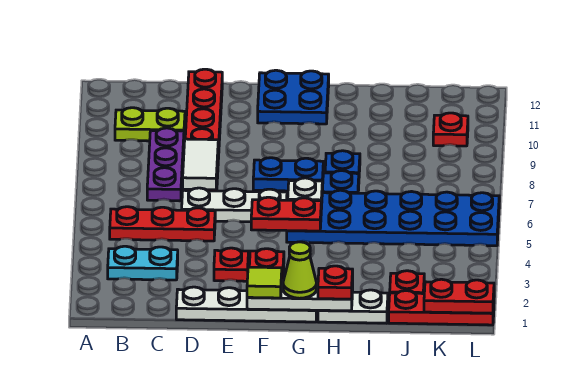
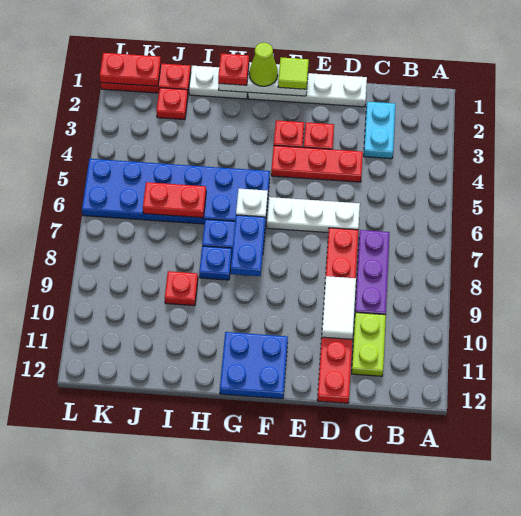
cyan 1x2 plate [108,246,178,280] -> cyan 1x2 plate turned to [364,102,395,159]
red 1x3 plate [110,207,215,241] -> red 1x3 plate moved to [271,146,363,182]
lime 1x2 plate [115,108,185,141] -> lime 1x2 plate turned to [352,313,386,376]
white 1x2 tile [183,139,218,190] -> white 1x2 tile moved to [322,276,356,339]
red 1x2 plate [251,197,321,231] -> red 1x2 plate moved to [143,182,206,218]
blue 1x2 plate [253,158,323,191] -> blue 1x2 plate turned to [231,215,265,276]
red 1x1 plate [433,113,468,146] -> red 1x1 plate moved to [165,271,198,306]

